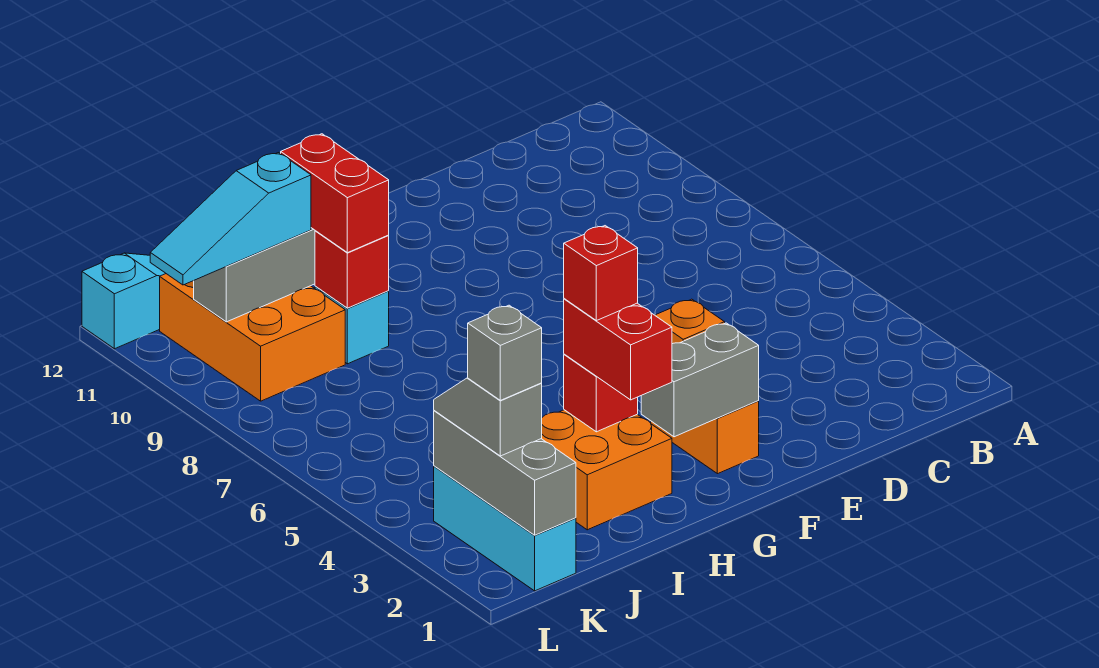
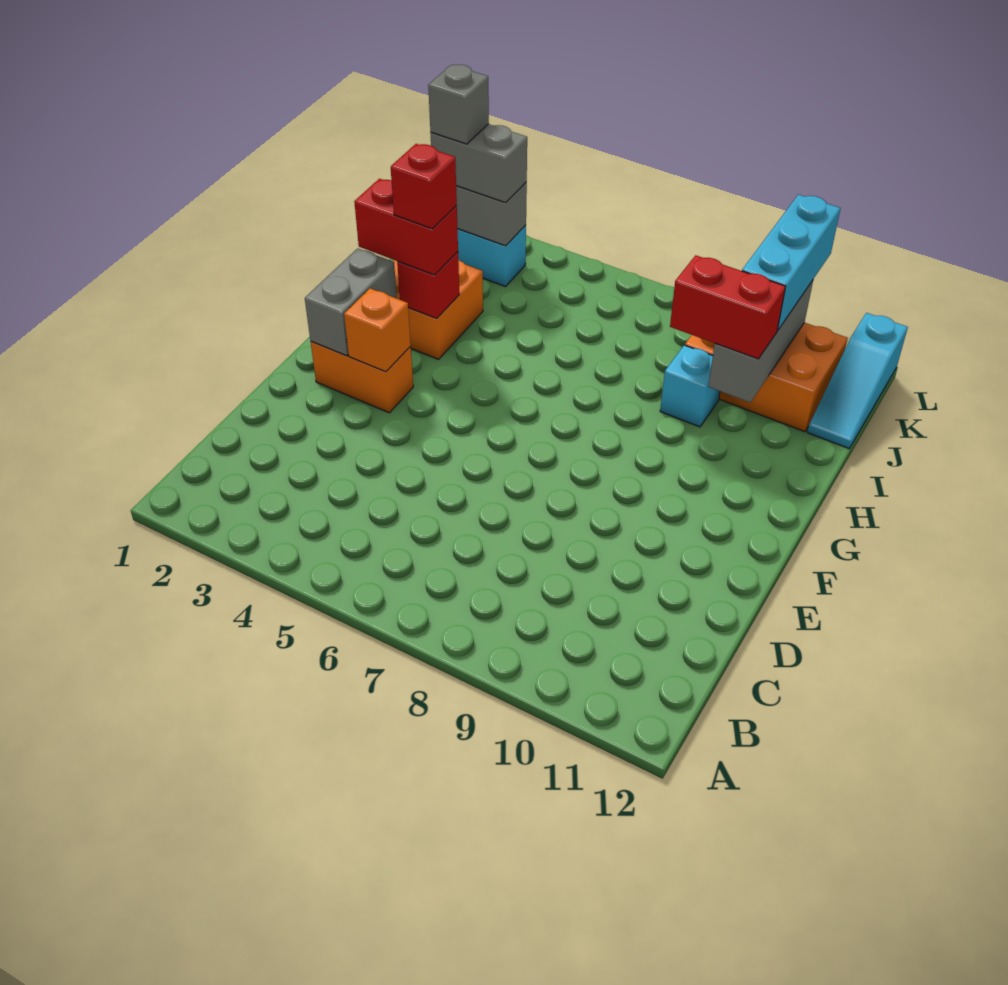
red 1x1 brick [315,231,389,308] -> none
cyan 1x3 slope [150,153,311,285] -> cyan 1x3 brick [742,195,841,331]
grey 1x2 slope [434,378,542,456] -> grey 1x2 brick [430,124,527,203]

